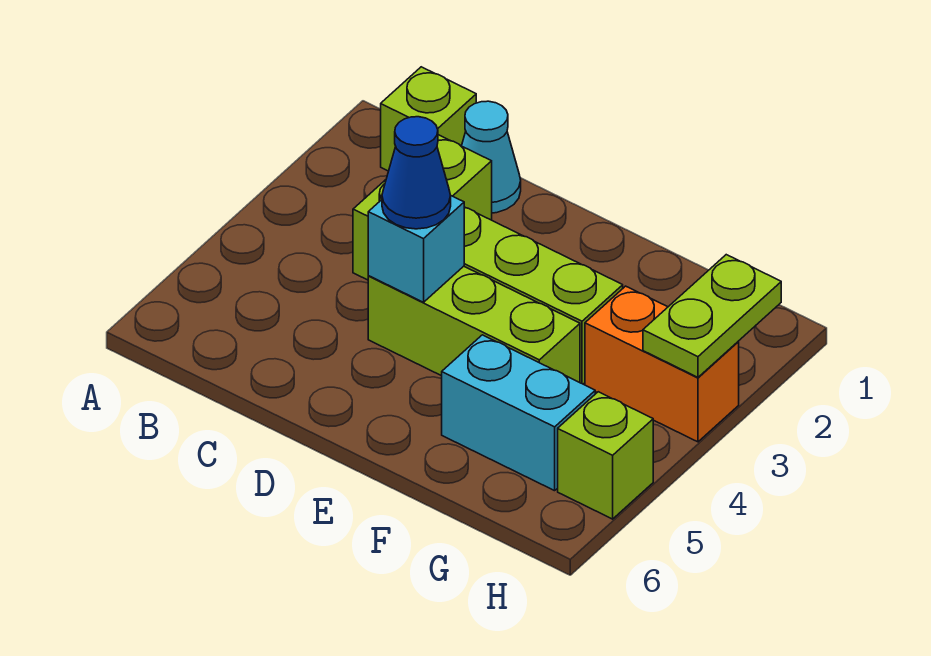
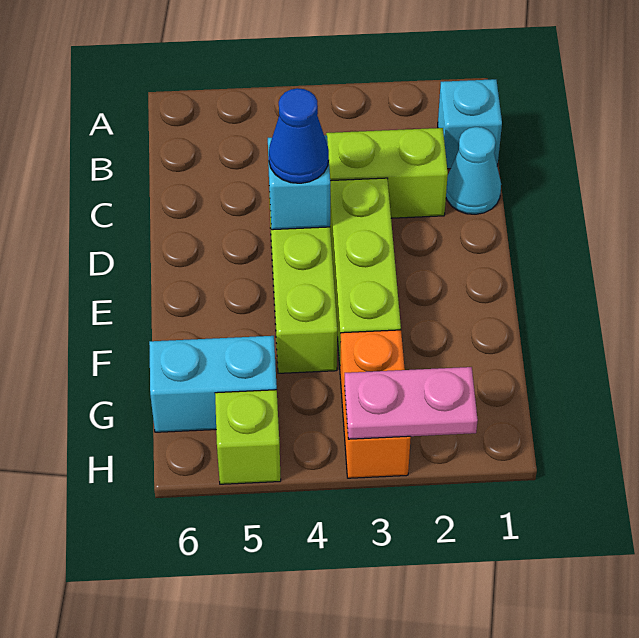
lime 1x1 brick [381,67,476,171] -> cyan 1x1 brick [438,79,502,169]
cyan 1x2 brick [442,335,595,491] -> cyan 1x2 brick turned to [149,336,277,432]
lime 1x2 plate [643,255,781,377] -> pink 1x2 plate [344,367,478,439]

